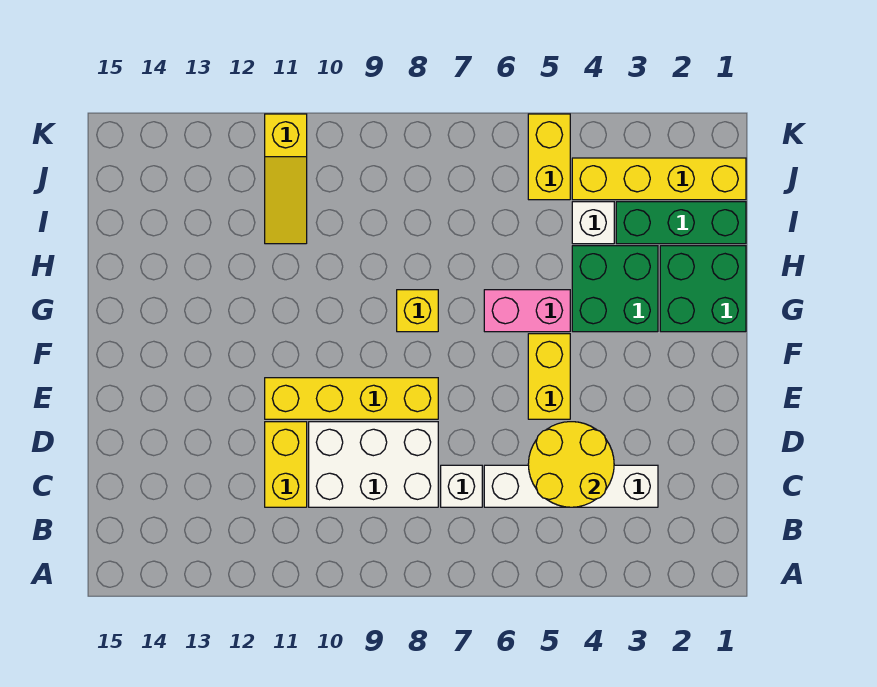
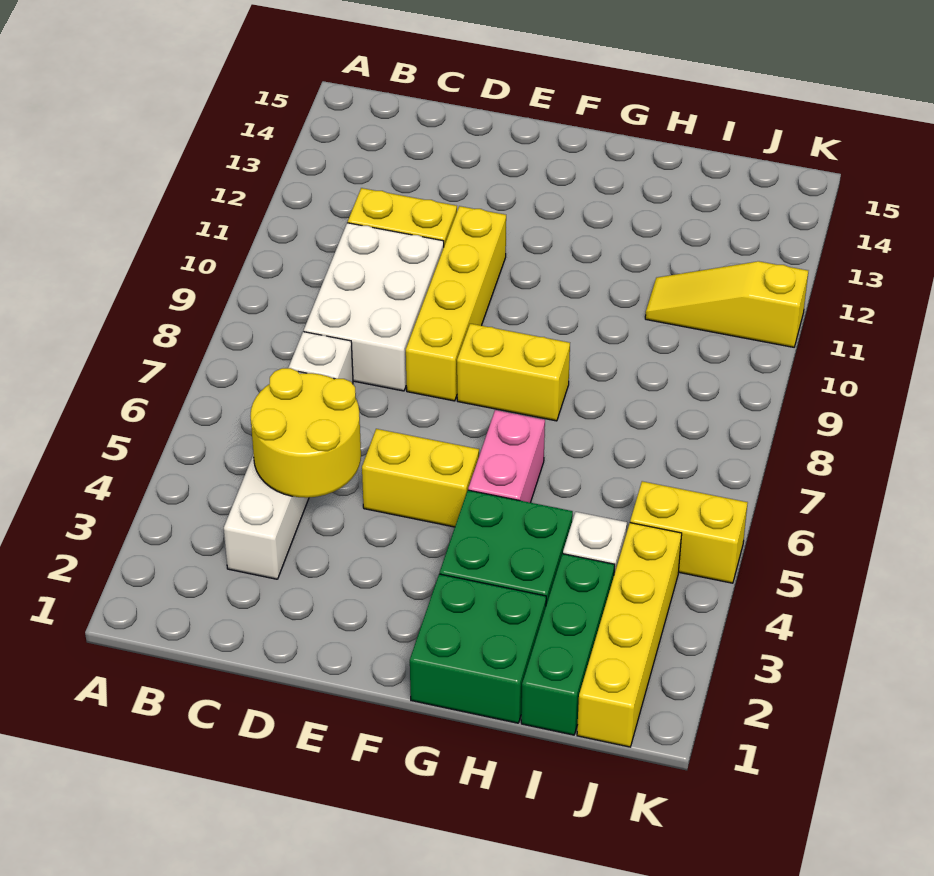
yellow 1x1 brick [397,290,438,332] -> yellow 1x2 brick [457,324,570,421]

